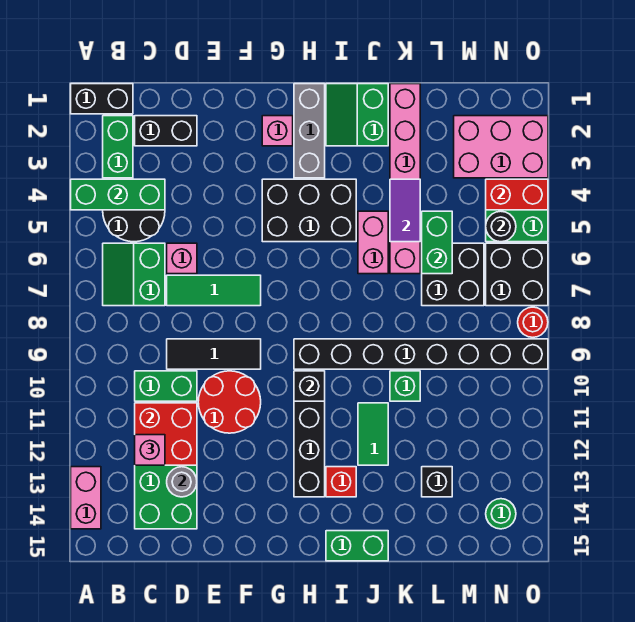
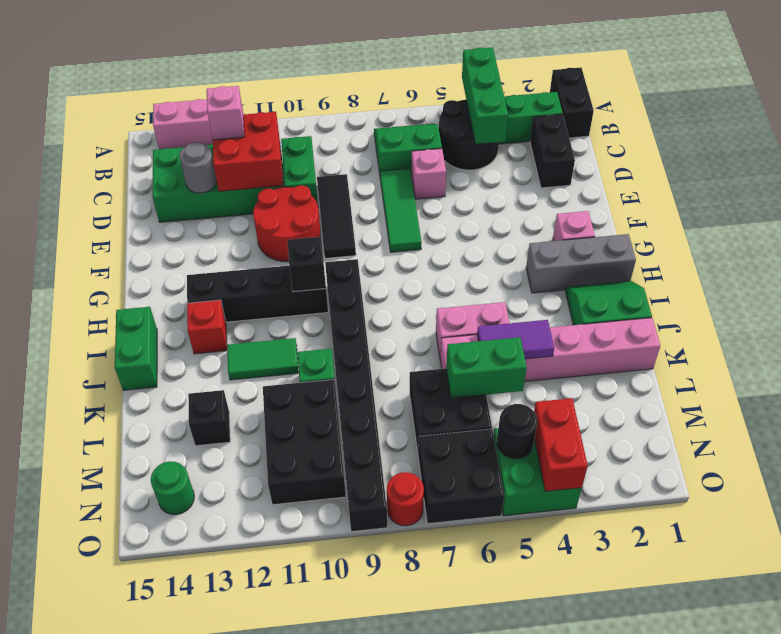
black 2x3 brick [262,179,356,242] -> black 2x3 brick moved to [263,379,346,505]
pink 2x3 brick [454,116,548,178] -> none

